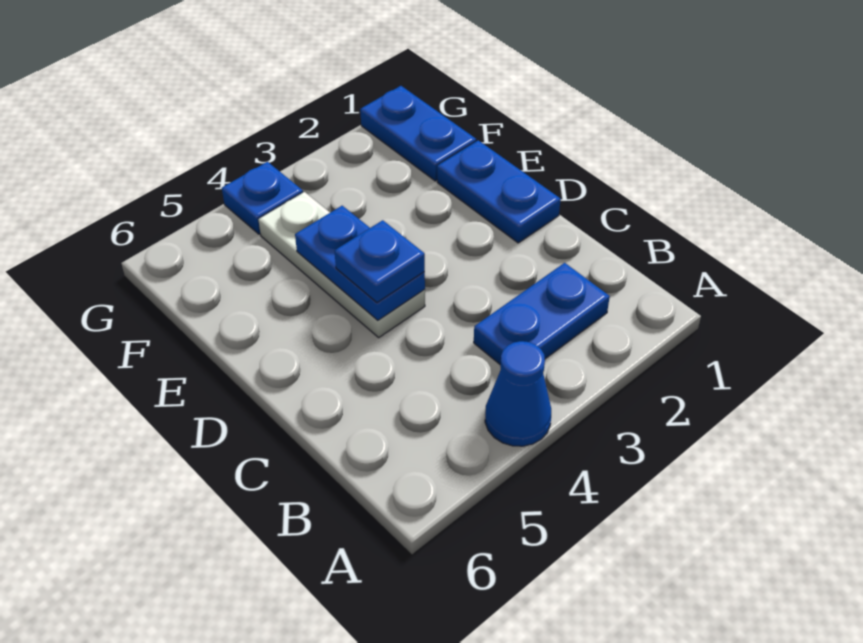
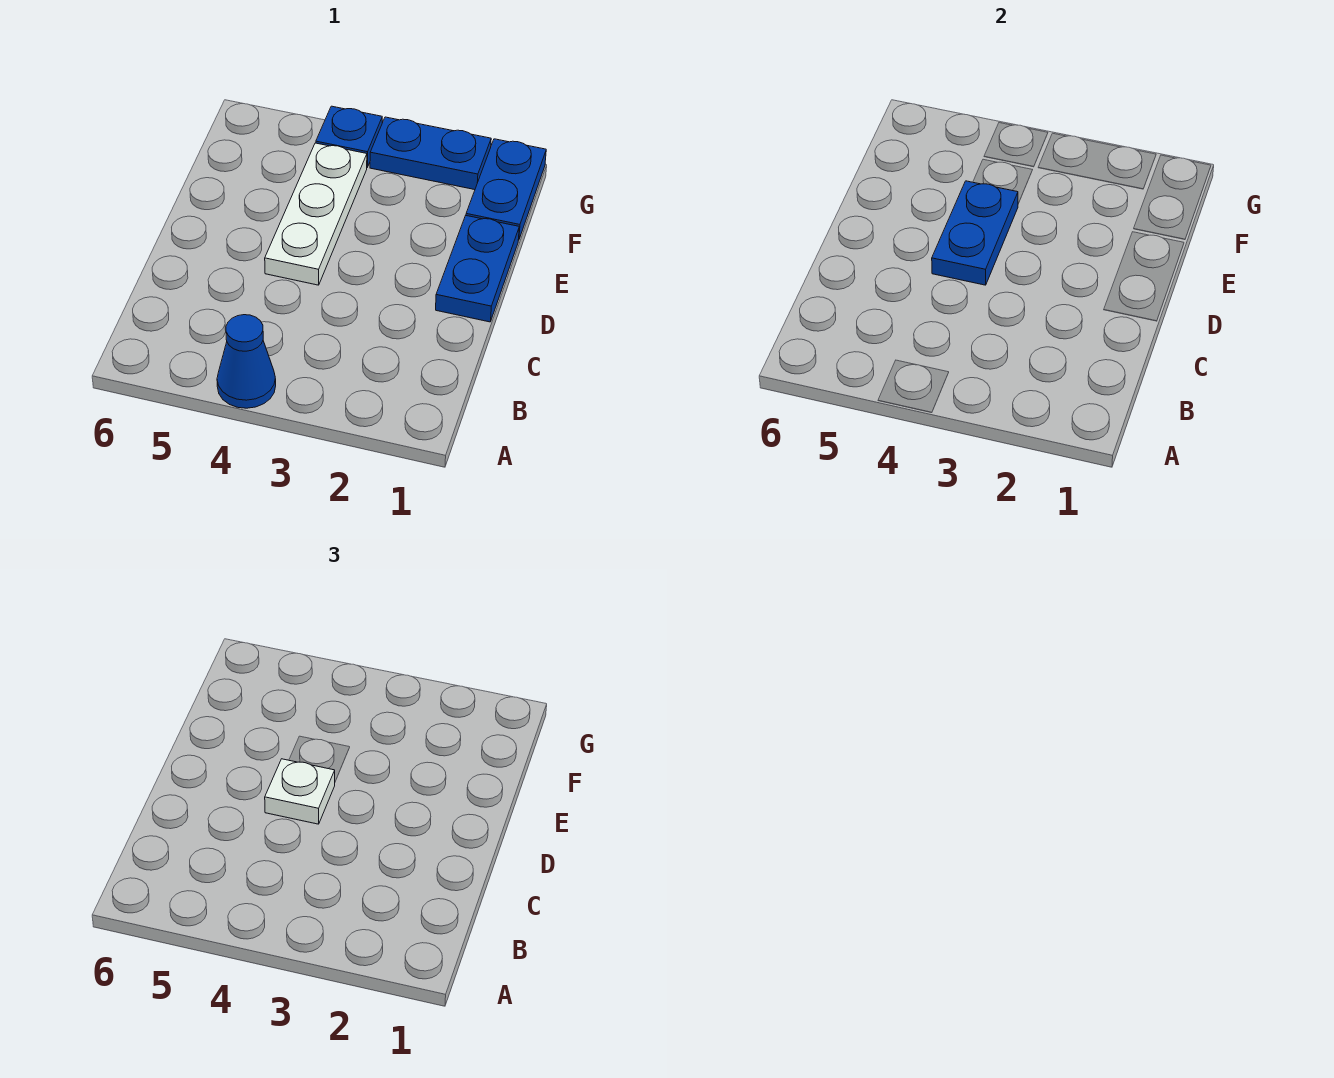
blue 1x2 plate [474,263,610,364] -> blue 1x2 plate moved to [370,117,491,190]
blue 1x1 plate [335,220,425,303] -> white 1x1 plate [265,759,335,824]

